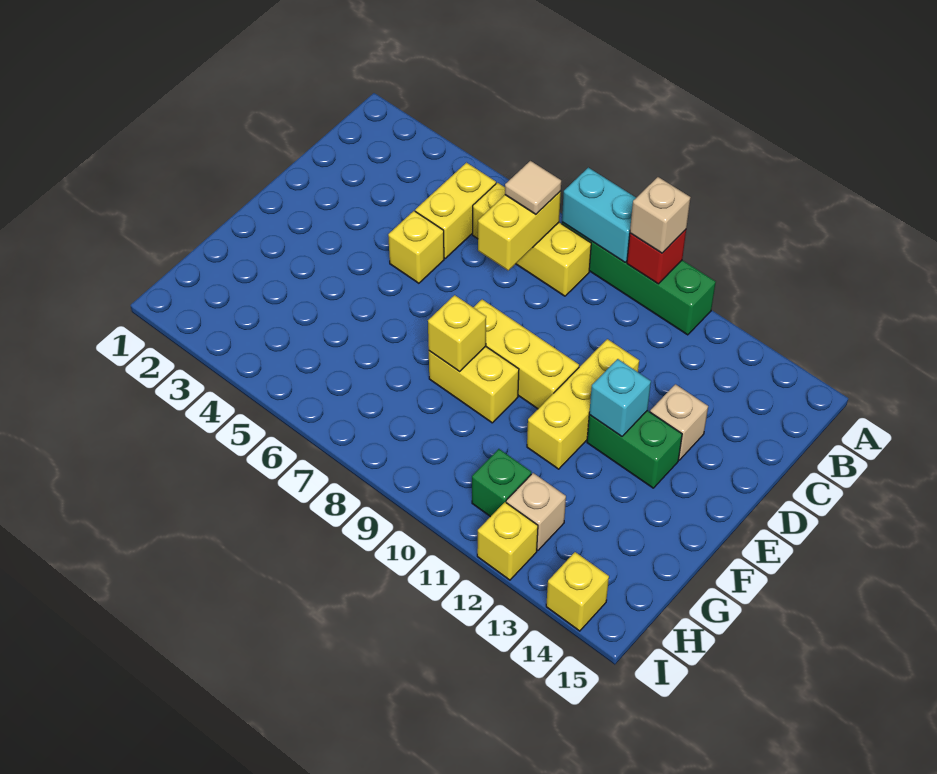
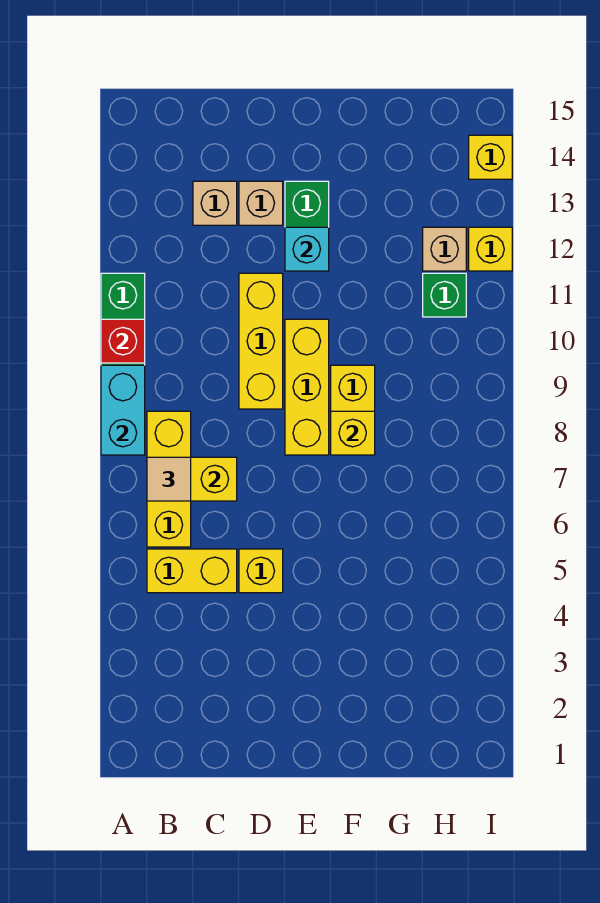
tan 1x1 brick [630,177,691,253] -> tan 1x1 brick moved to [193,181,237,225]
yellow 1x3 brick [527,339,639,469] -> yellow 1x3 brick turned to [239,273,283,409]

